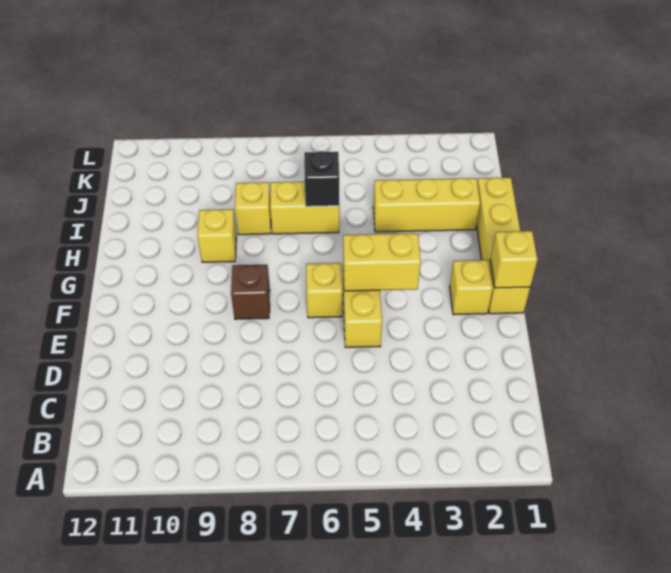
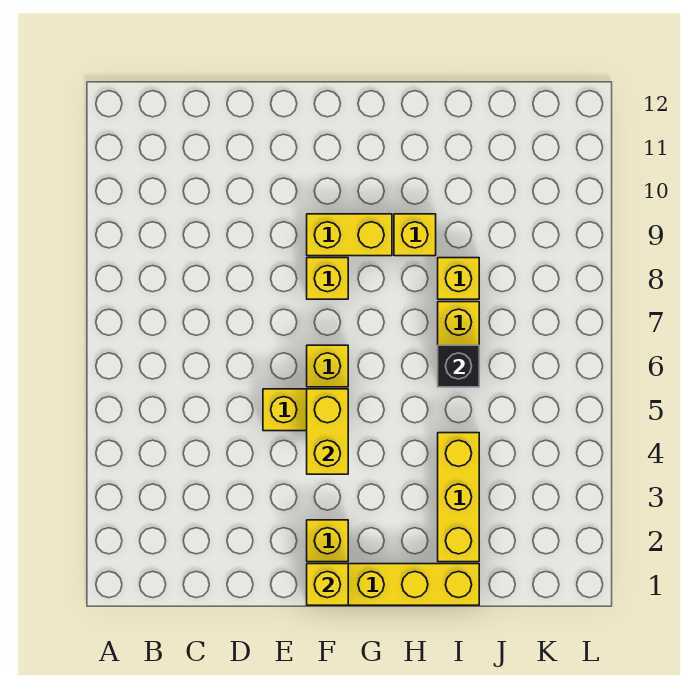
brown 1x1 brick [231,265,270,319] -> yellow 1x1 brick [307,258,348,299]
none -> yellow 1x2 brick [307,214,392,256]

